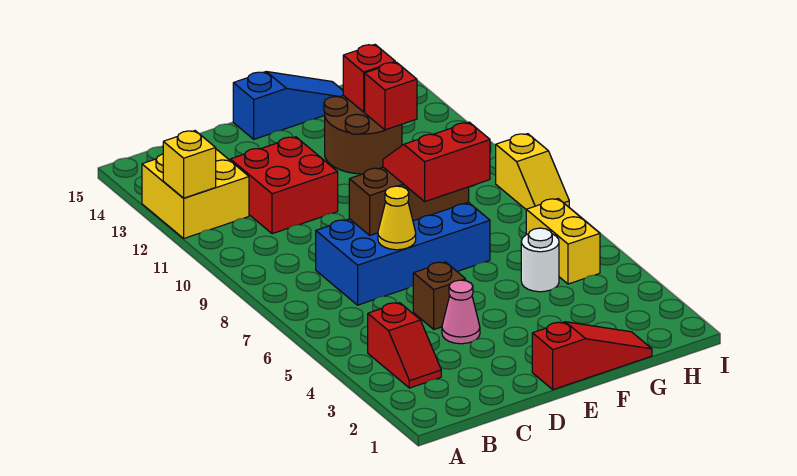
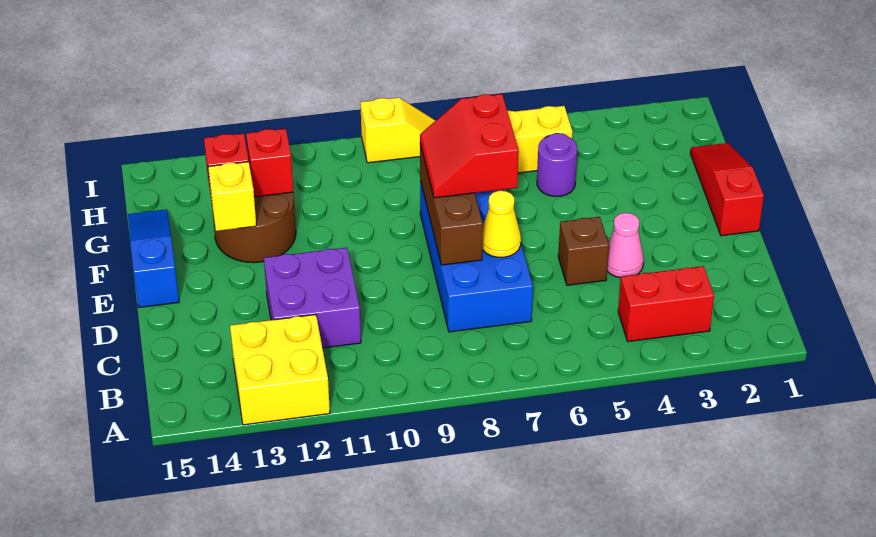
yellow 1x1 brick [163,131,216,198] -> yellow 1x1 brick moved to [208,162,256,231]
red 1x2 slope [368,303,441,388] -> red 1x2 brick [618,266,714,342]
red 2x2 brick [230,137,338,234] -> purple 2x2 brick [264,248,361,348]
white 1x1 round brick [521,228,559,292] -> purple 1x1 round brick [537,133,577,196]

